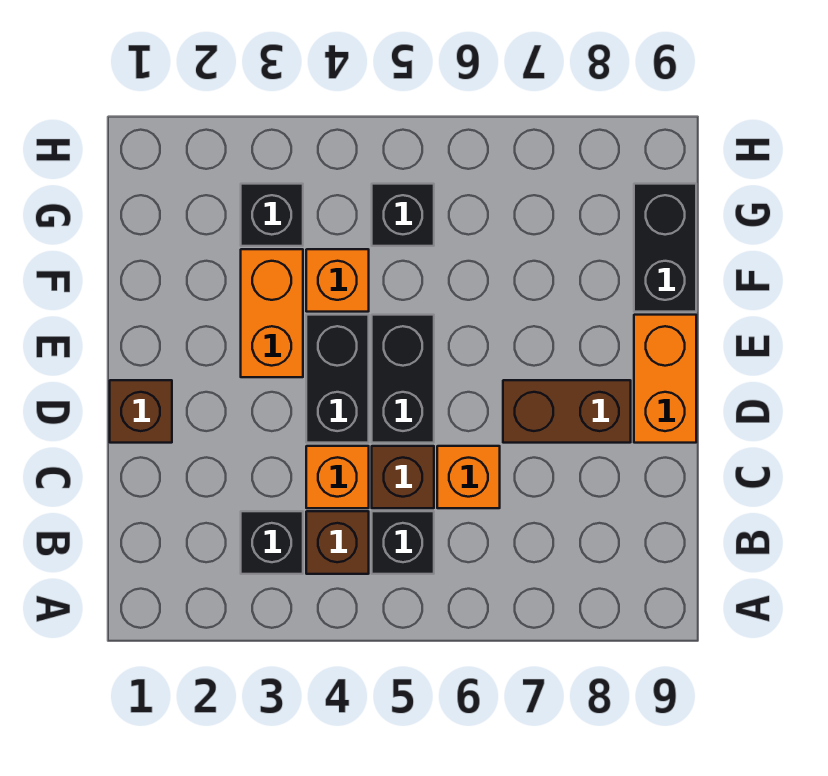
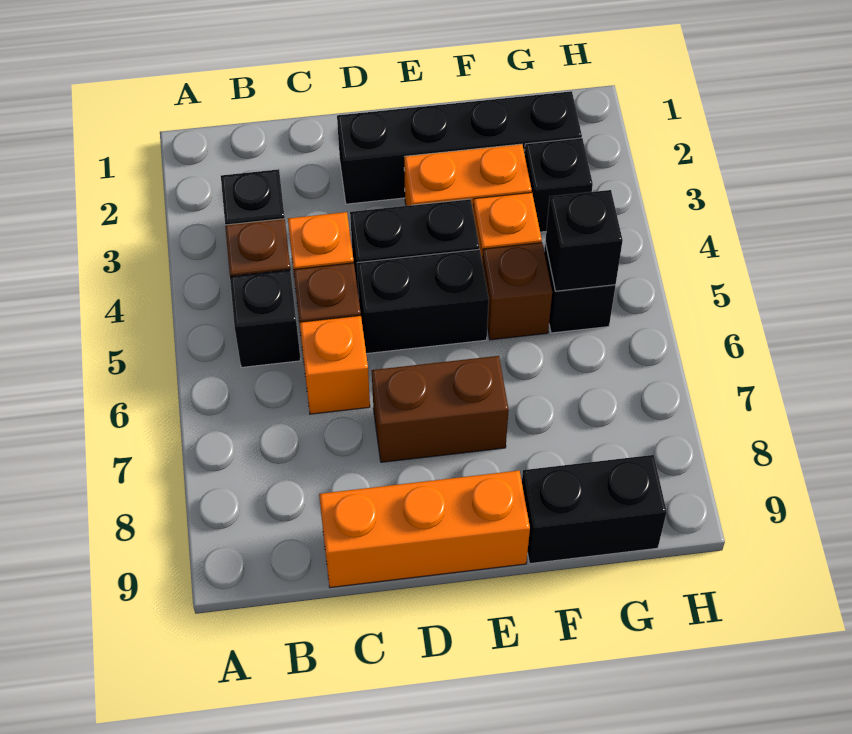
brown 1x1 brick [110,380,172,443] -> brown 1x1 brick moved to [482,243,552,340]
none -> black 1x4 brick [337,91,582,204]
brown 1x2 brick [503,380,631,443] -> brown 1x2 brick turned to [372,356,509,462]
orange 1x2 brick [634,315,696,443] -> orange 1x3 brick [319,471,530,588]
none -> black 1x1 brick [545,190,623,291]

